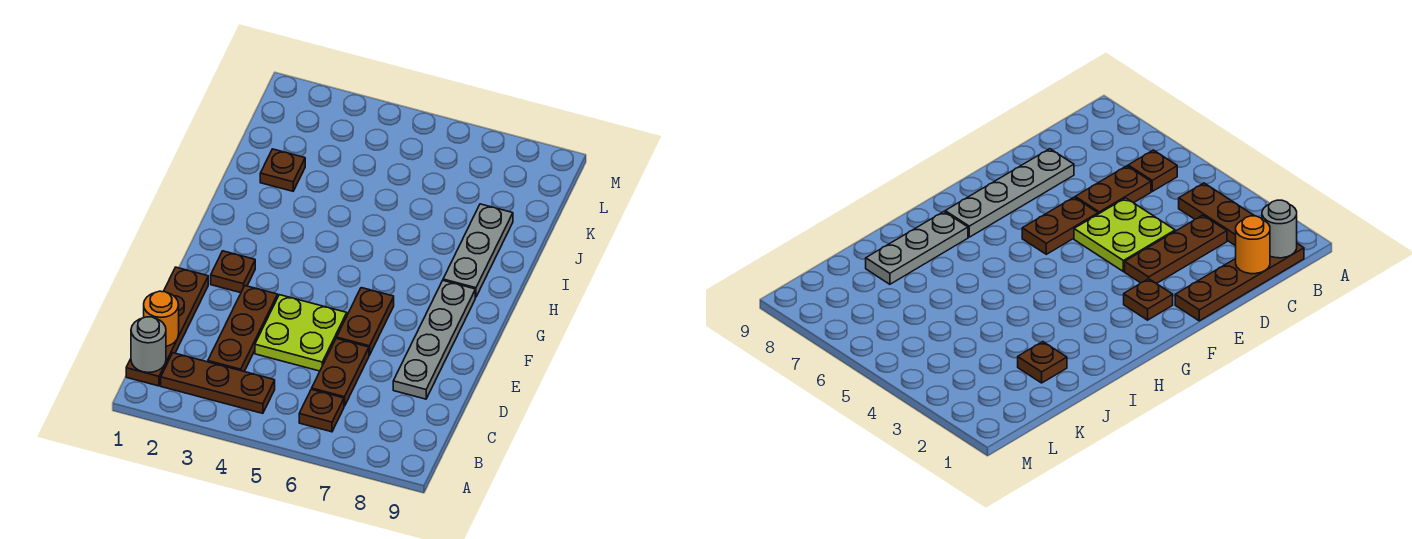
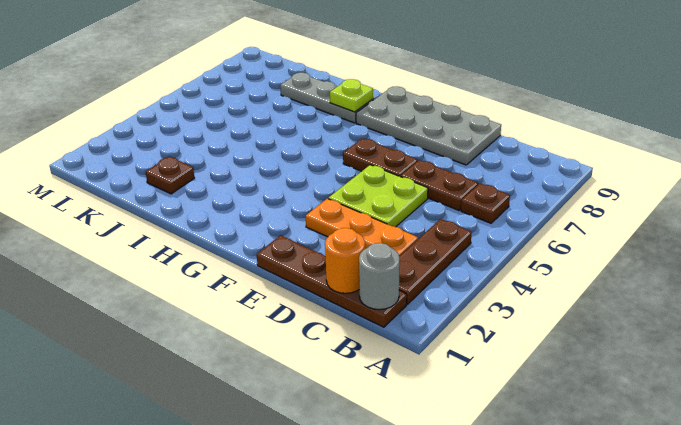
brown 1x3 plate [208,286,278,371] -> orange 1x3 plate [306,199,418,256]
grey 1x4 plate [393,281,475,399] -> grey 2x4 plate [356,87,501,165]
brown 1x1 plate [211,251,255,293] -> none
none -> lime 1x1 plate [330,79,373,112]

